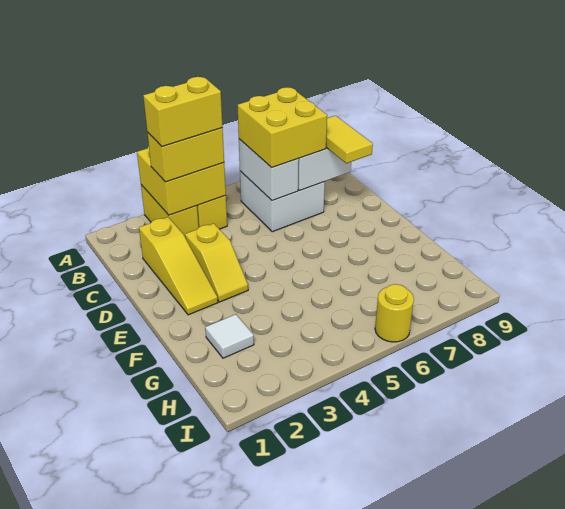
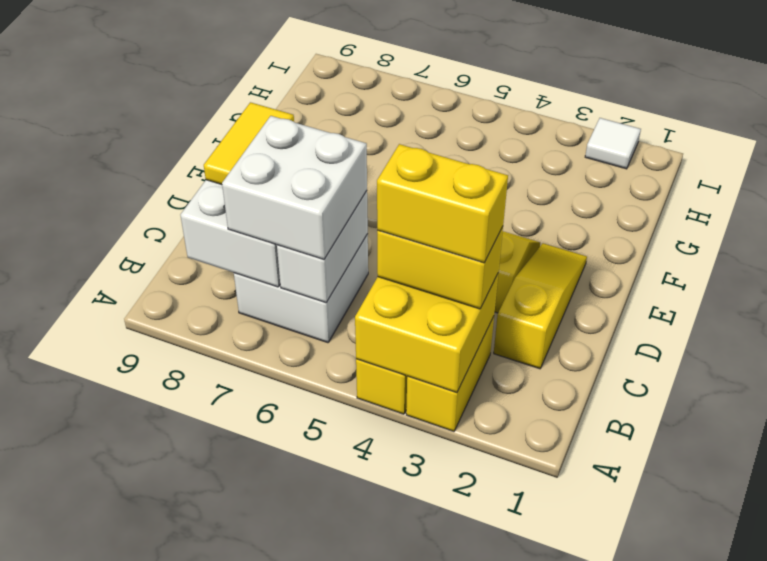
yellow 2x2 brick [238,87,327,168] -> white 2x2 brick [222,116,367,259]
white 1x1 tile [205,314,254,358] -> white 1x1 tile moved to [585,118,641,169]
yellow 1x1 round brick [375,284,414,342] -> none

